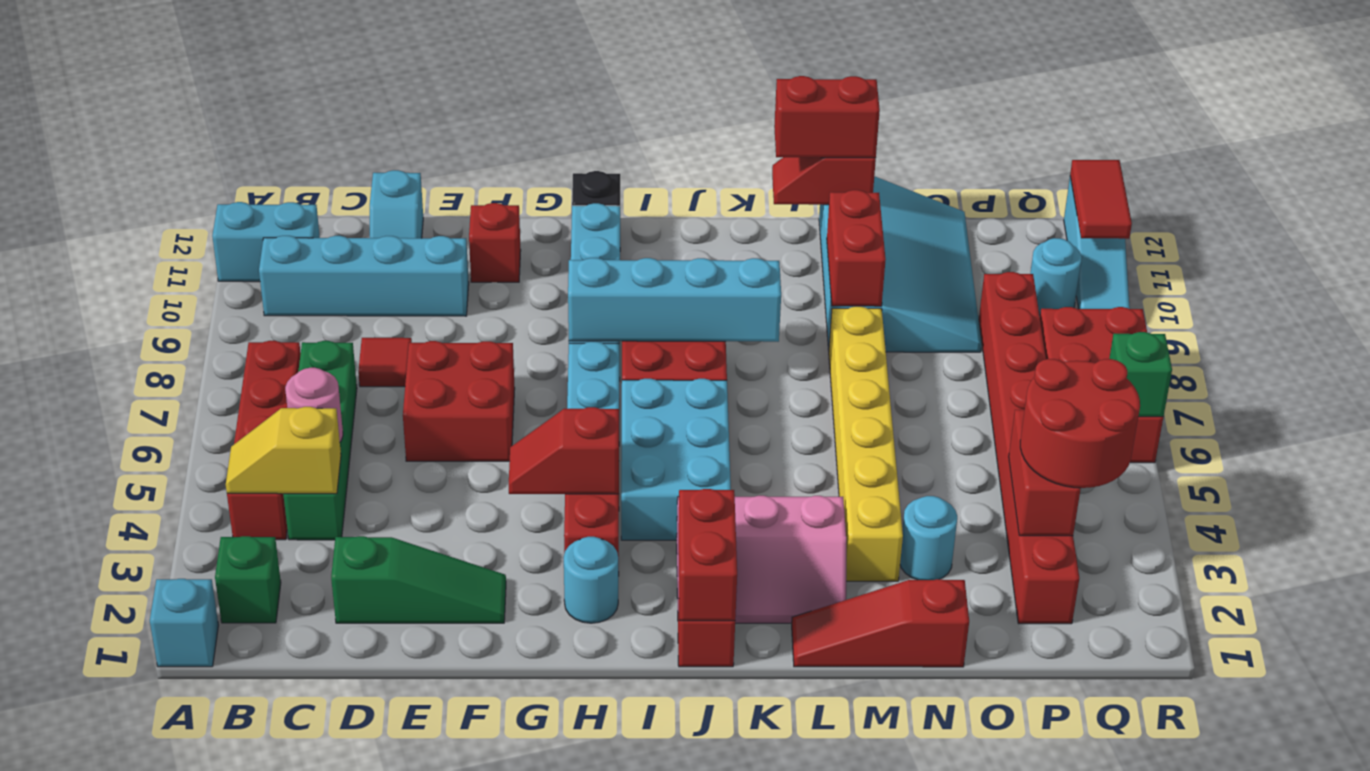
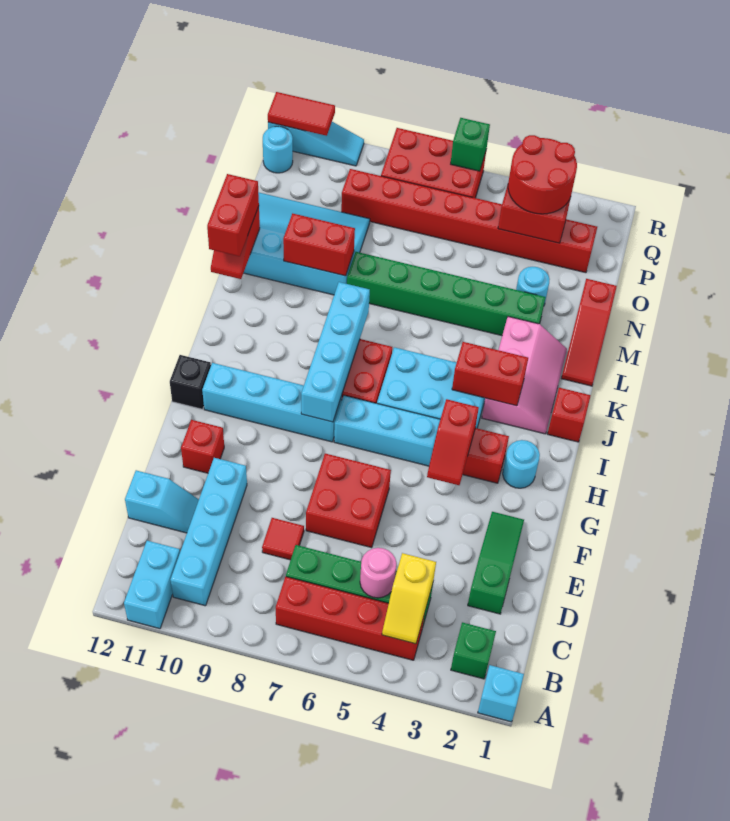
red 1x2 brick [678,489,737,621] -> red 1x2 brick moved to [452,342,528,406]
yellow 1x6 brick [829,306,903,581] -> green 1x6 brick [347,252,545,336]
cyan 1x1 round brick [1030,238,1082,315] -> cyan 1x1 round brick moved to [263,126,293,173]

